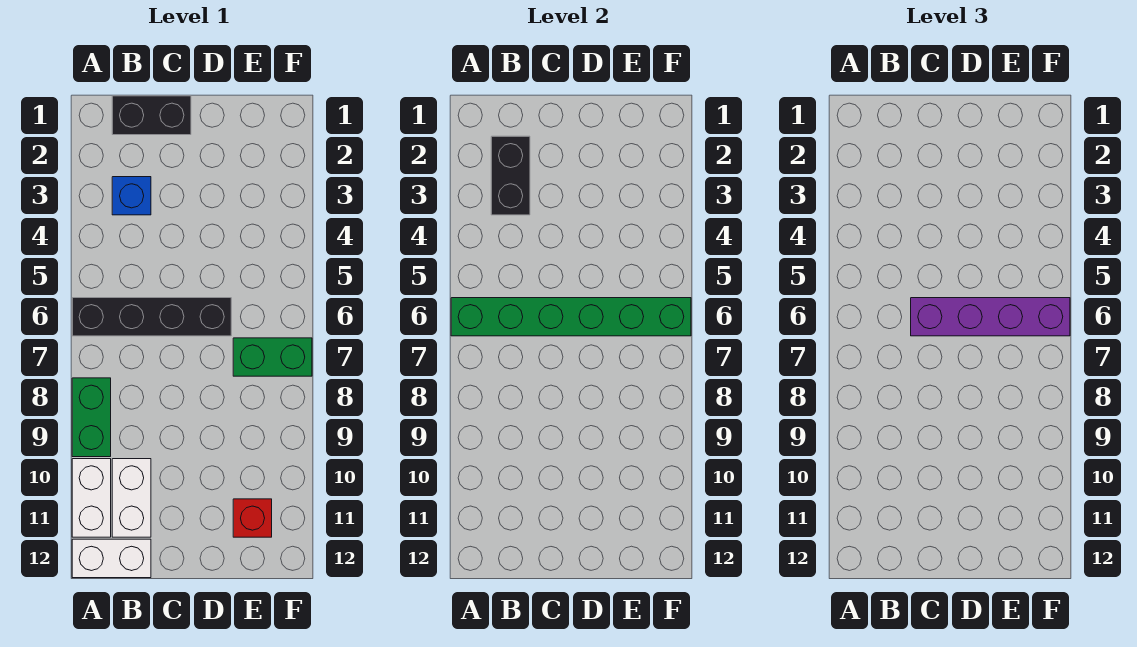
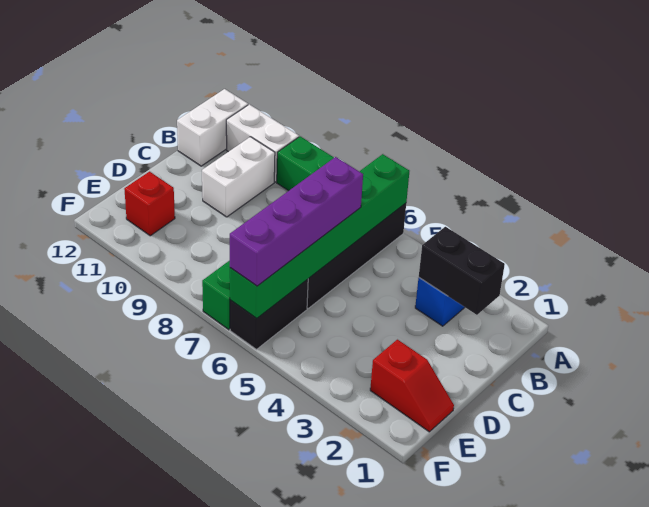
black 1x2 brick [112,96,191,135] -> black 1x2 brick moved to [230,279,308,349]
white 1x2 brick [112,459,151,537] -> white 1x2 brick turned to [202,137,275,217]
none -> red 1x2 slope [370,340,454,432]

